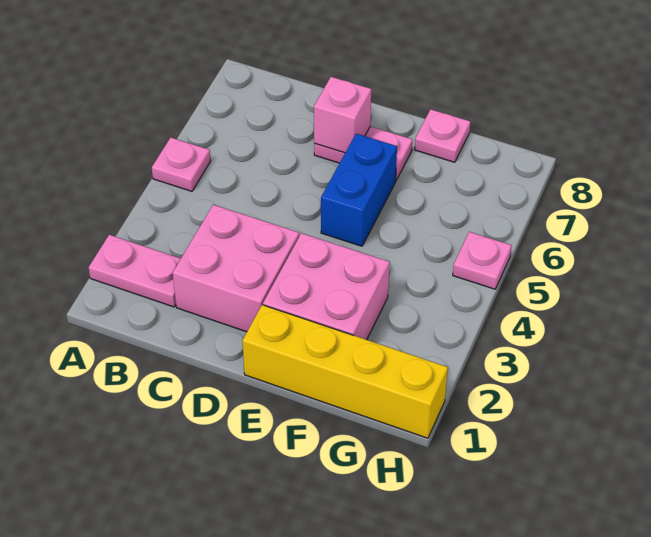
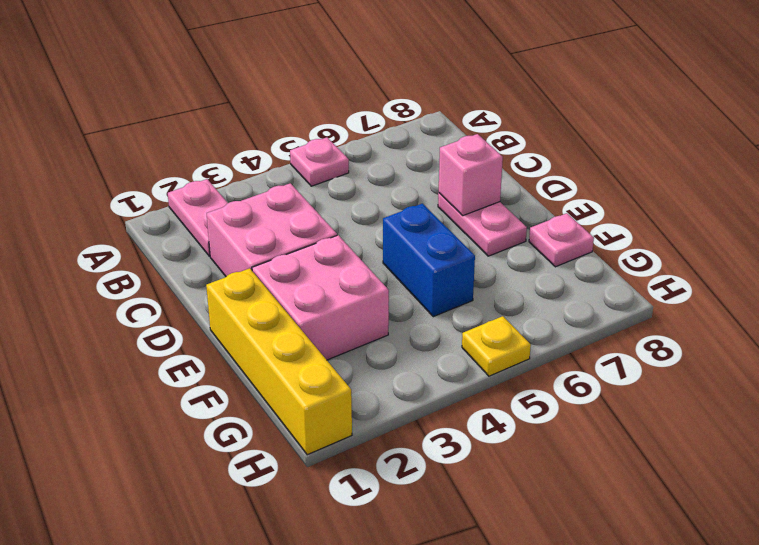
blue 1x2 brick [321,134,397,246] -> blue 1x2 brick turned to [383,204,475,317]
pink 1x1 plate [453,232,512,289] -> yellow 1x1 plate [462,316,531,376]

